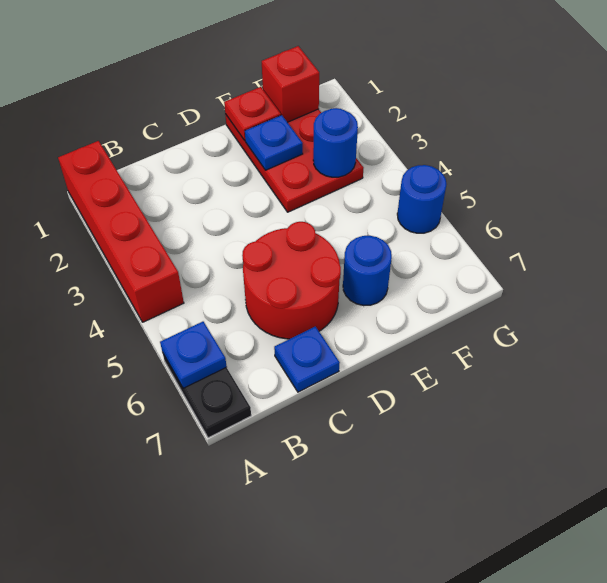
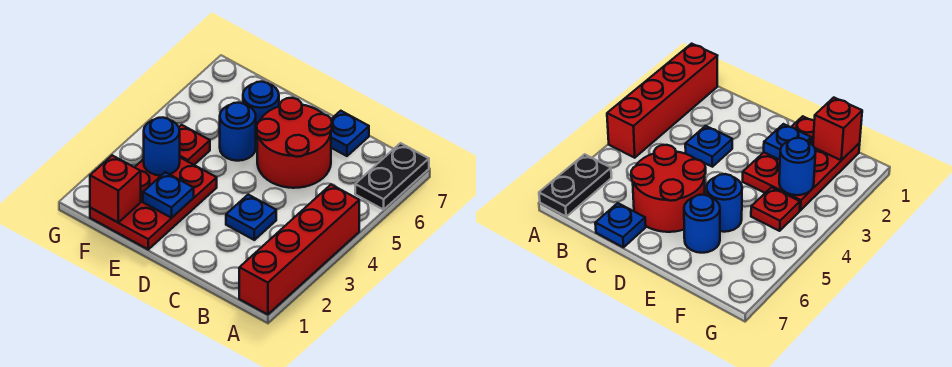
blue 1x1 plate [160,322,227,388] -> blue 1x1 plate moved to [226,195,276,240]
red 1x1 plate [224,87,281,140] -> red 1x1 plate moved to [179,125,210,165]
blue 1x1 round brick [397,165,447,233] -> blue 1x1 round brick moved to [220,103,256,161]

